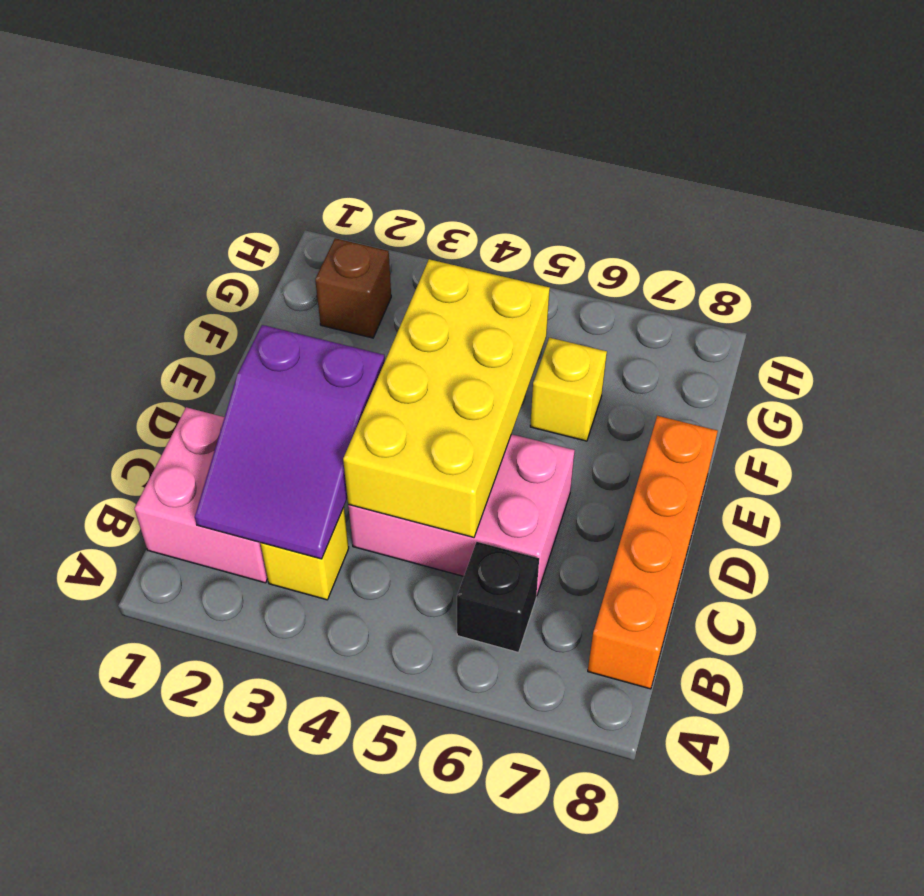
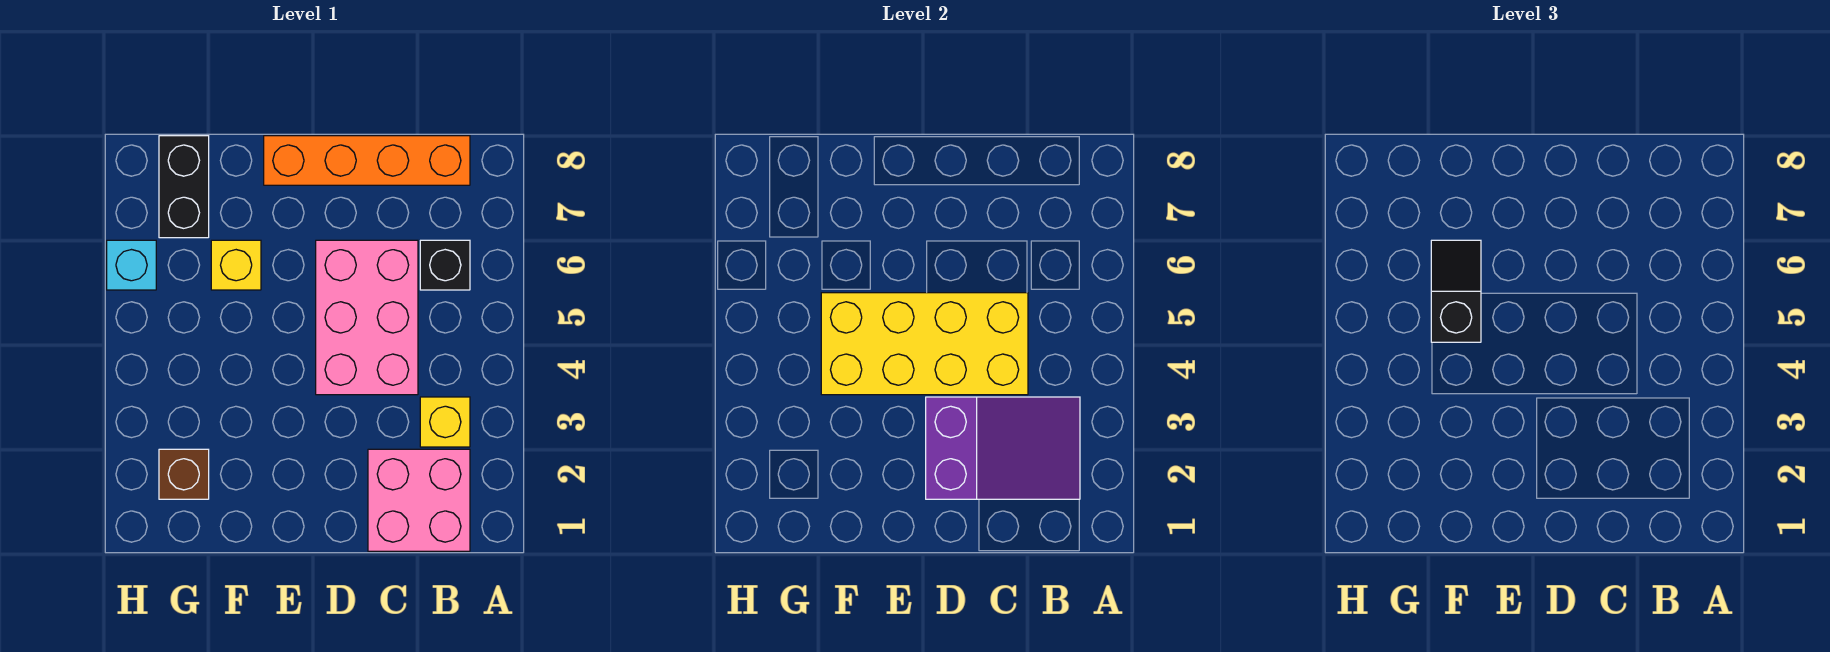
none -> black 1x2 slope [1431,240,1481,342]
none -> black 1x2 brick [159,136,209,238]
none -> cyan 1x1 brick [107,240,156,290]

